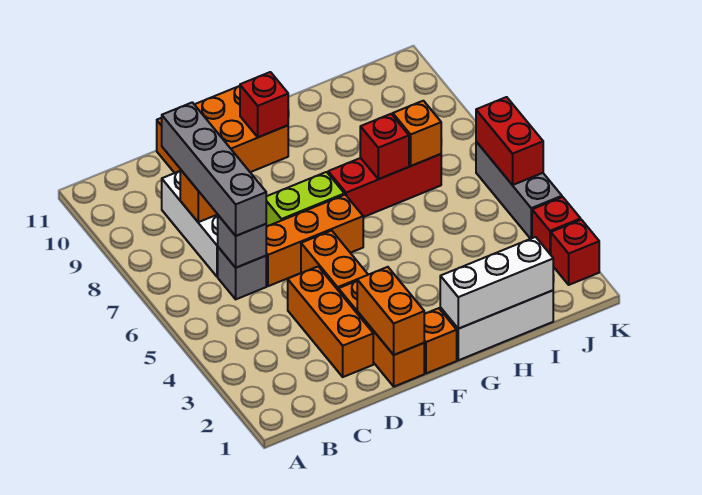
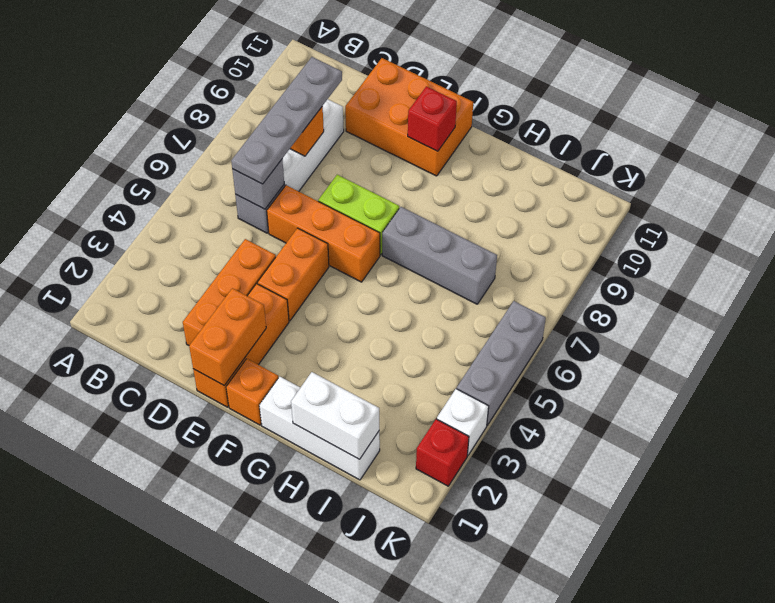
grey 1x4 brick [162,102,266,236] -> grey 1x4 plate [231,57,342,184]
white 1x3 brick [440,237,553,329] -> white 1x2 brick [291,372,379,459]
red 1x3 brick [328,154,441,217] -> grey 1x3 brick [382,207,497,304]
red 1x1 brick [360,114,409,179] -> none
orange 1x1 brick [393,101,441,166] -> none
red 1x1 brick [532,197,581,255] -> white 1x1 brick [437,389,489,456]
red 1x2 brick [476,97,543,185] -> none

